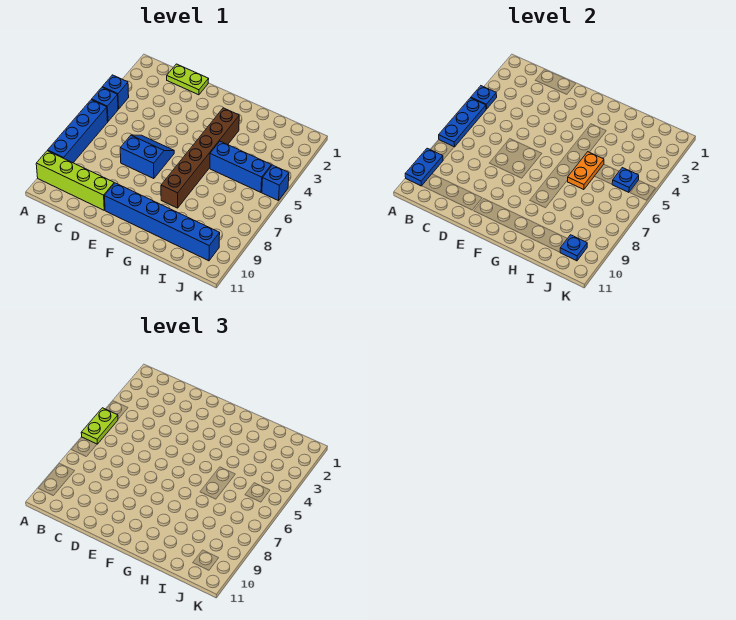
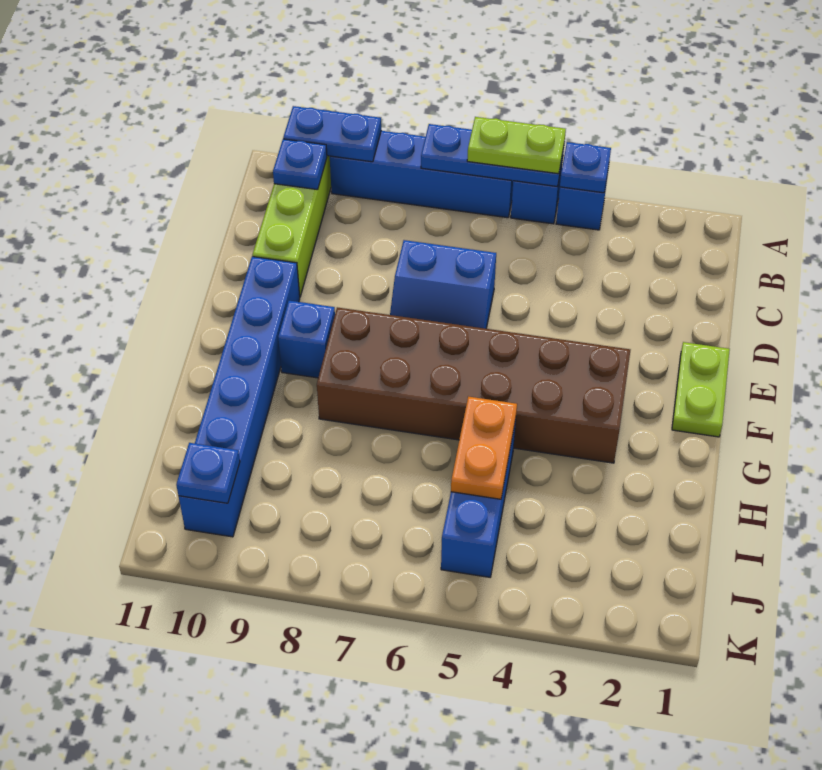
lime 1x2 plate [167,64,209,95] -> lime 1x2 plate moved to [672,342,730,437]
blue 2x2 slope [120,135,174,179] -> blue 2x2 slope turned to [390,240,496,329]
brown 1x6 brick [161,108,239,208] -> brown 2x6 brick [317,307,630,463]
orange 1x2 plate [568,152,604,190] -> orange 1x2 plate turned to [451,397,517,499]
blue 1x1 plate [612,168,639,192] -> blue 1x1 plate moved to [273,139,327,190]
blue 1x1 brick [262,165,289,201] -> blue 1x1 brick moved to [278,301,335,378]

